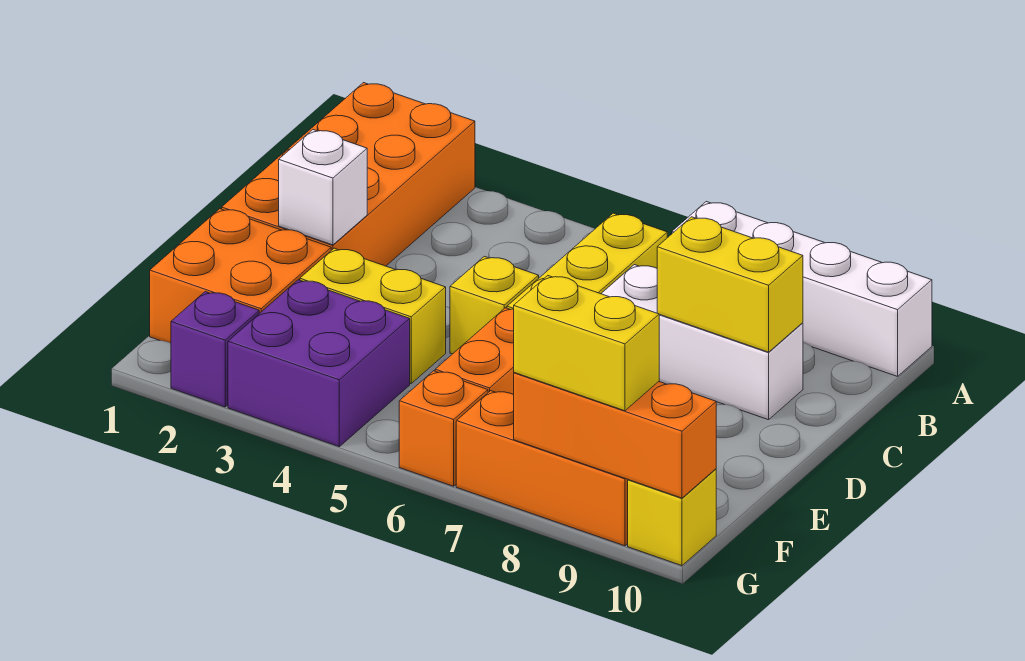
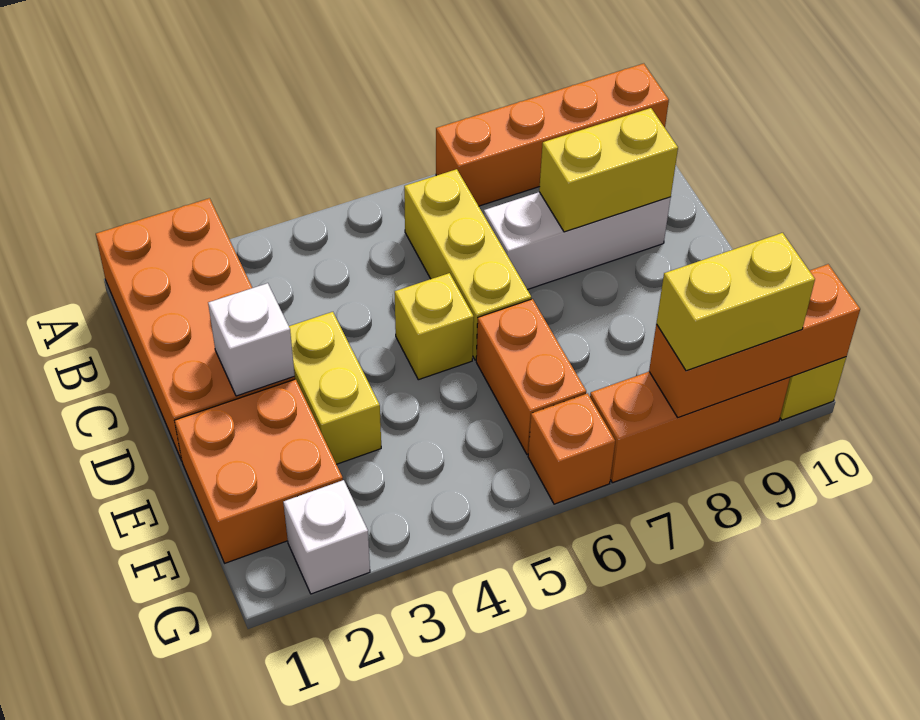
white 1x4 brick [672,202,932,376] -> orange 1x4 brick [436,64,669,206]
yellow 1x2 brick [300,248,446,383] -> yellow 1x2 brick turned to [289,312,381,464]
purple 2x2 brick [228,280,410,447] -> none
purple 1x1 brick [171,292,259,407] -> white 1x1 brick [283,480,370,594]

